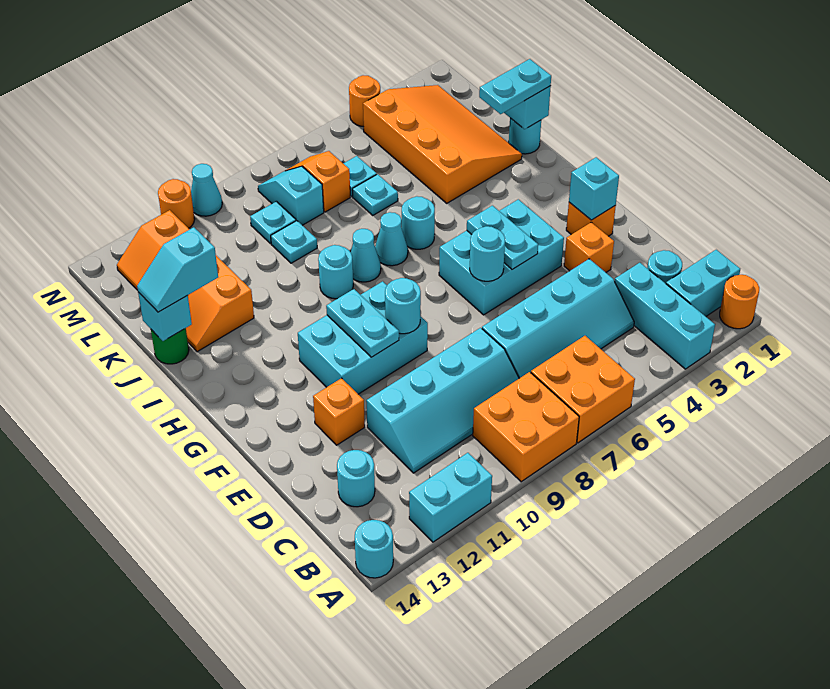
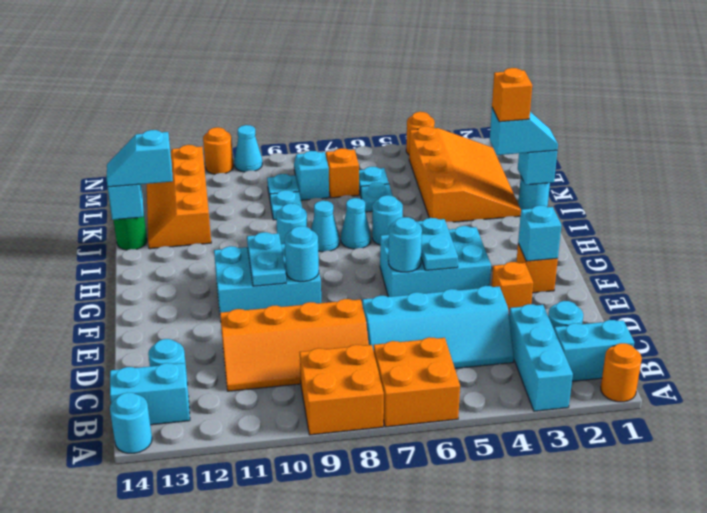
cyan 1x2 brick [409,453,492,542] -> cyan 1x2 brick moved to [110,363,190,425]
cyan 2x4 slope [366,328,519,473] -> orange 2x4 slope [220,299,369,391]
orange 1x1 brick [313,378,365,445] -> orange 1x1 brick moved to [492,68,532,122]
cyan 1x2 plate [479,59,551,114] -> cyan 1x2 slope [490,108,558,155]

